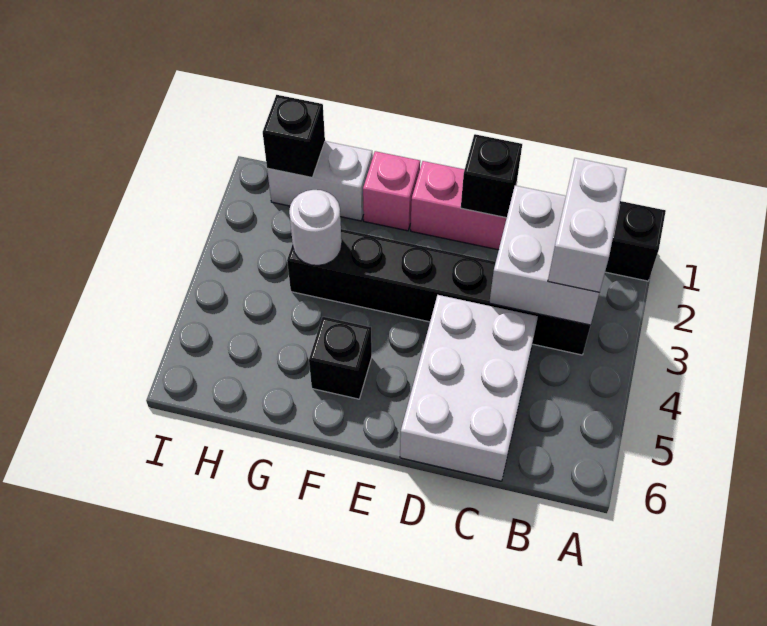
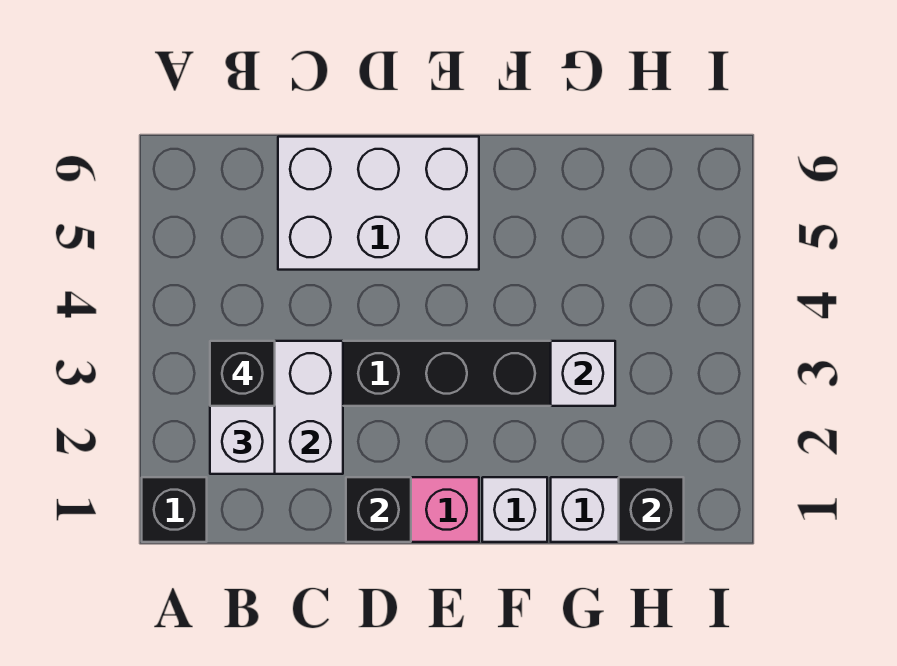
white 2x3 brick [400,295,538,481] -> white 2x3 brick turned to [278,137,479,270]
pink 1x1 brick [363,151,420,231] -> white 1x1 brick [482,477,547,542]
black 1x1 brick [309,317,372,399] -> black 1x1 brick moved to [210,341,275,406]
white 1x1 round brick [289,190,342,265] -> white 1x1 brick [551,341,615,406]

